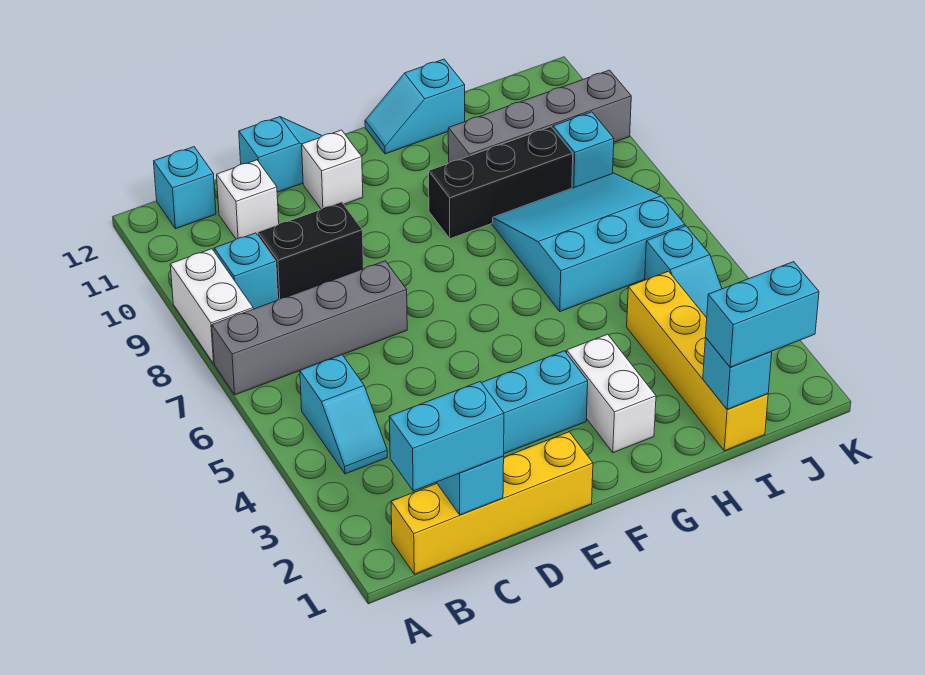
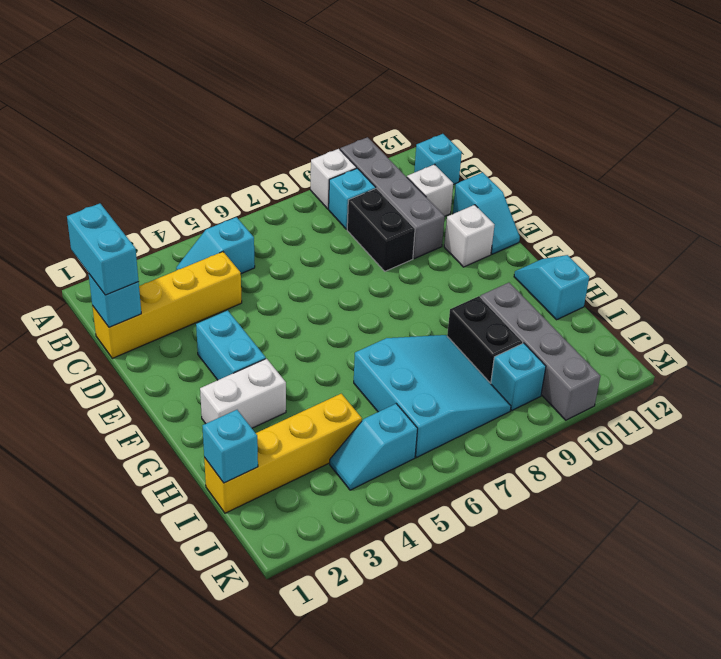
grey 1x4 brick [212,261,407,395] -> grey 1x4 brick moved to [340,137,445,259]
white 1x2 brick [170,249,253,364] -> white 1x1 brick [311,149,357,209]
yellow 1x4 brick [391,432,593,574] -> yellow 1x4 brick turned to [92,252,242,358]
black 1x3 brick [429,127,573,239] -> black 1x2 brick [447,296,523,383]
cyan 1x2 brick [706,262,819,367] -> none

